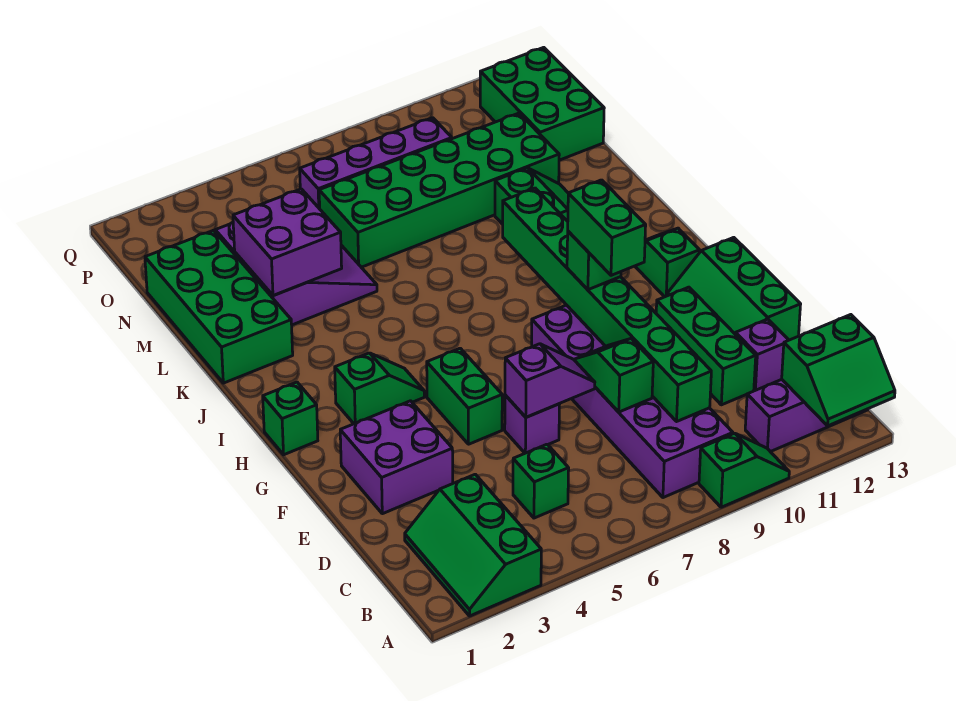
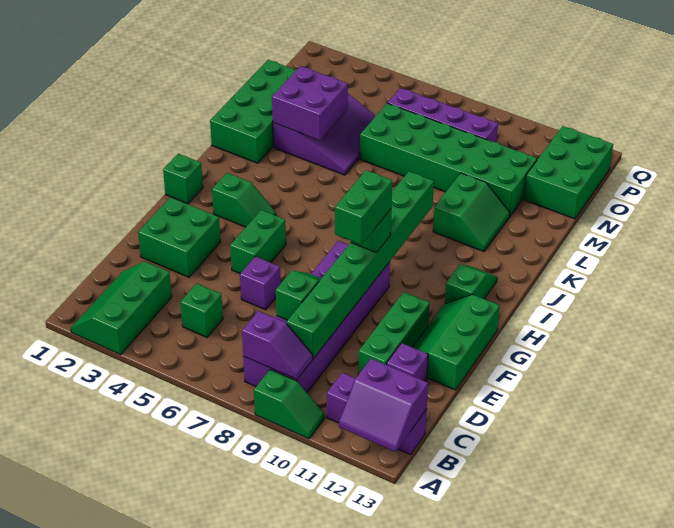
green 2x2 slope [782,315,895,426] -> purple 2x2 slope [339,359,428,452]
purple 2x2 brick [340,401,453,514] -> green 2x2 brick [138,197,221,277]
purple 1x2 slope [505,344,595,417] -> purple 1x2 slope moved to [242,311,313,379]

